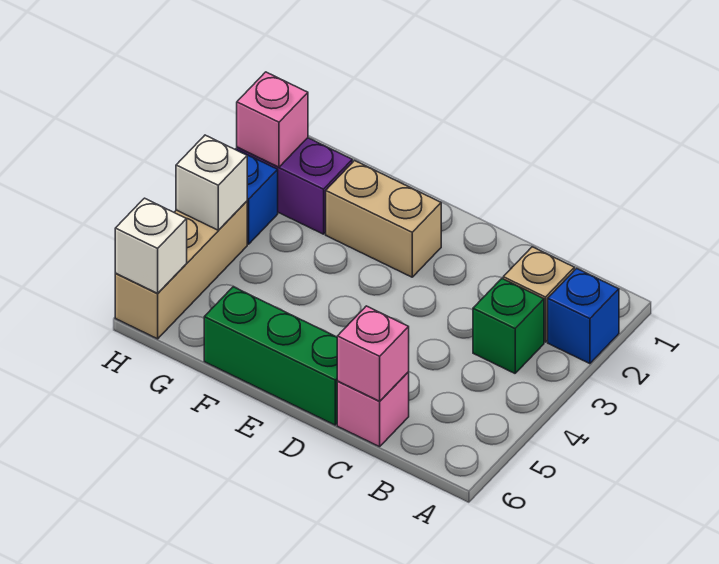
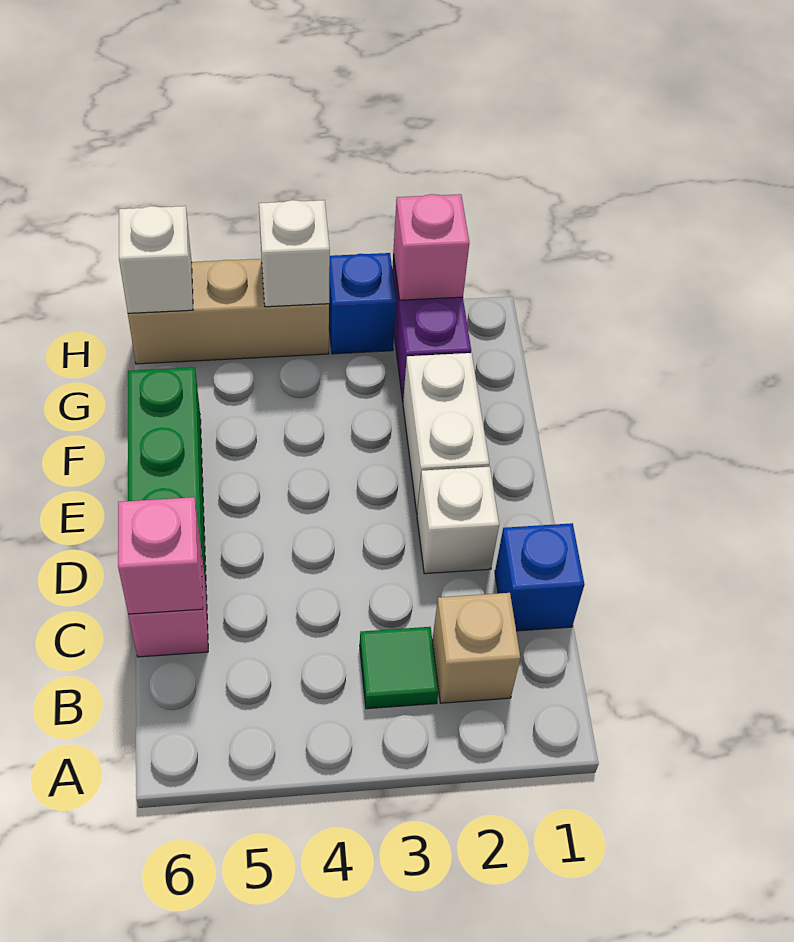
blue 1x1 brick [548,268,619,364] -> blue 1x1 brick moved to [495,523,584,631]
green 1x1 brick [473,279,544,373] -> green 1x1 tile [360,627,439,709]
none -> white 1x1 brick [417,467,499,574]
tan 1x2 brick [326,161,441,277] -> white 1x2 brick [403,353,489,513]

